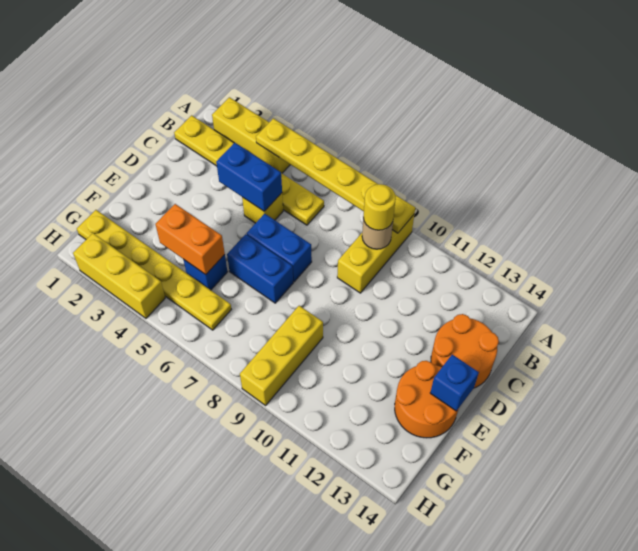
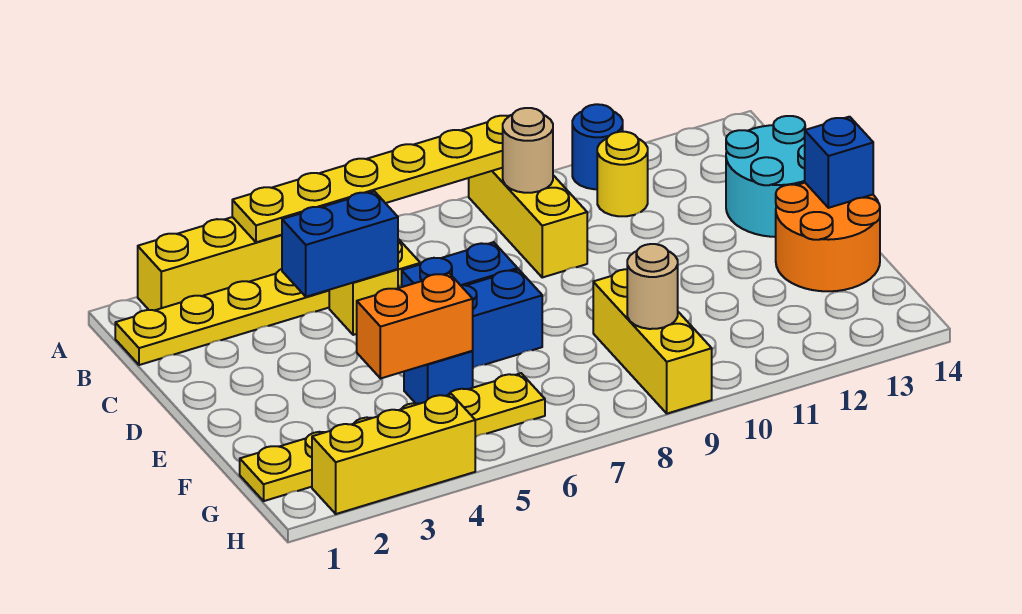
none -> blue 1x1 round brick [572,104,623,189]
yellow 1x1 round brick [363,184,396,230] -> yellow 1x1 round brick moved to [597,132,648,216]
orange 2x2 round brick [431,314,499,388] -> cyan 2x2 round brick [726,116,805,237]
none -> tan 1x1 round brick [627,244,678,329]

